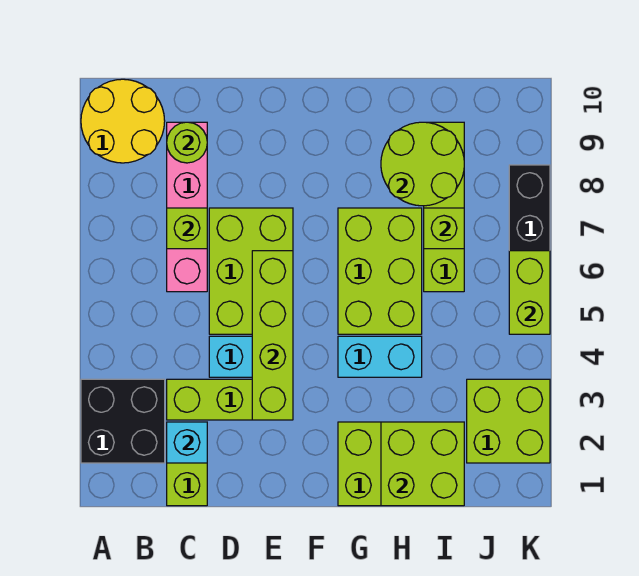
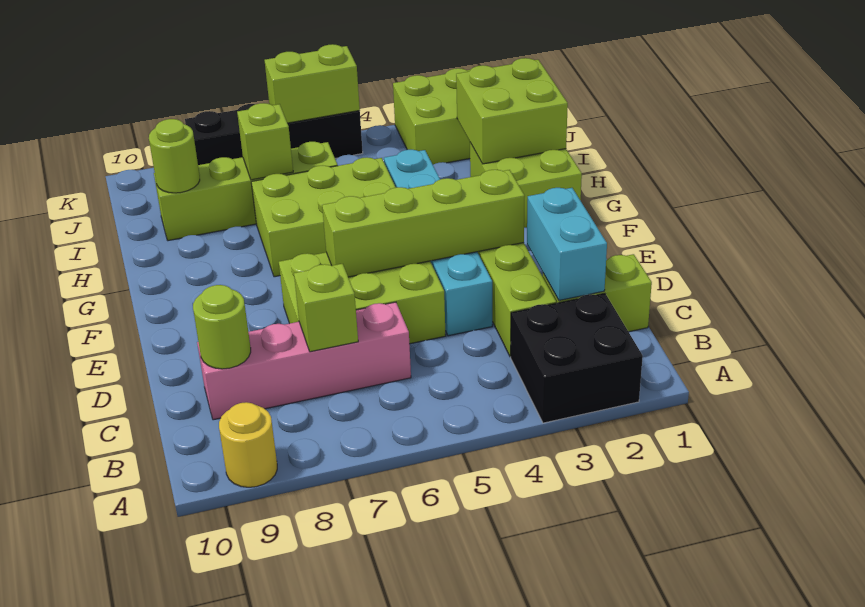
yellow 2x2 round brick [81,79,165,163] -> yellow 1x1 round brick [219,402,277,487]
cyan 1x1 brick [167,422,207,463] -> cyan 1x2 brick [527,188,607,300]
lime 2x2 round brick [381,122,464,206] -> lime 1x1 round brick [149,119,200,193]

